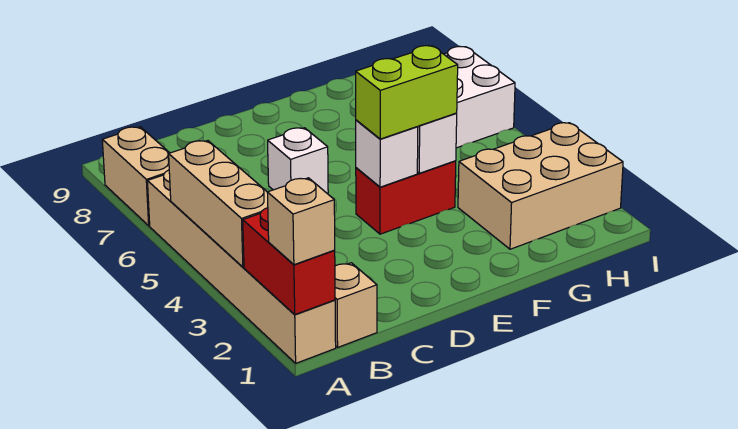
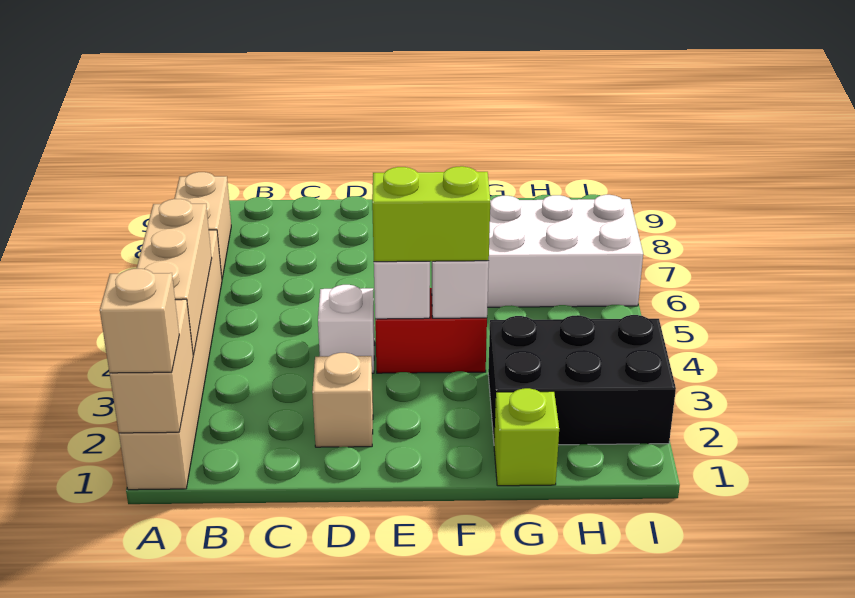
red 1x2 brick [243,208,335,314] -> tan 1x2 brick [110,299,193,433]
tan 1x1 brick [335,263,377,347] -> tan 1x1 brick moved to [312,353,373,447]
white 1x1 brick [268,128,328,193] -> white 1x1 brick moved to [318,285,375,373]
none -> lime 1x1 brick [494,388,559,486]
tan 2x3 brick [458,123,623,249] -> black 2x3 brick [488,315,676,445]

